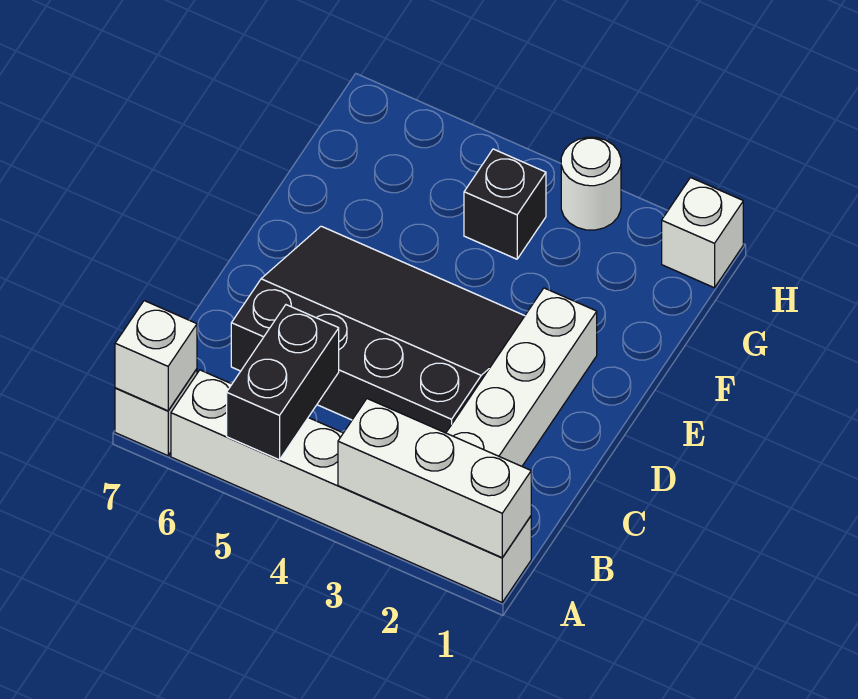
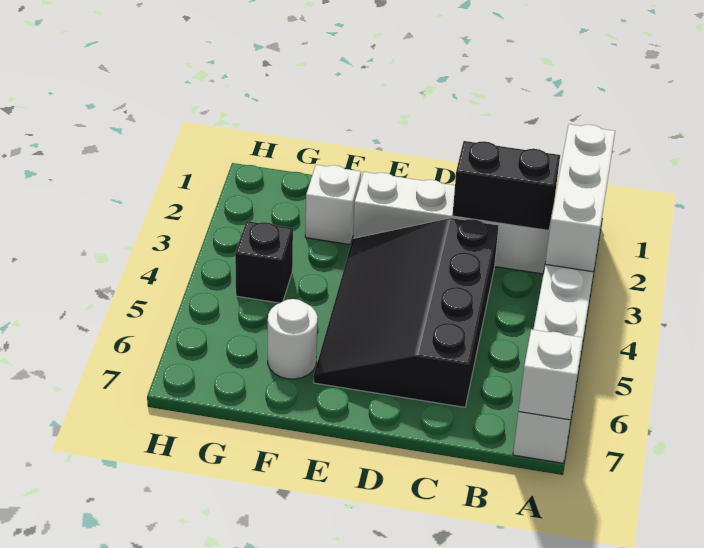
black 1x2 brick [227,305,339,460] -> black 1x2 brick moved to [452,141,560,230]
white 1x1 brick [662,178,743,288] -> white 1x1 brick moved to [305,165,361,244]
white 1x1 round brick [561,137,621,230] -> white 1x1 round brick moved to [268,299,318,379]

